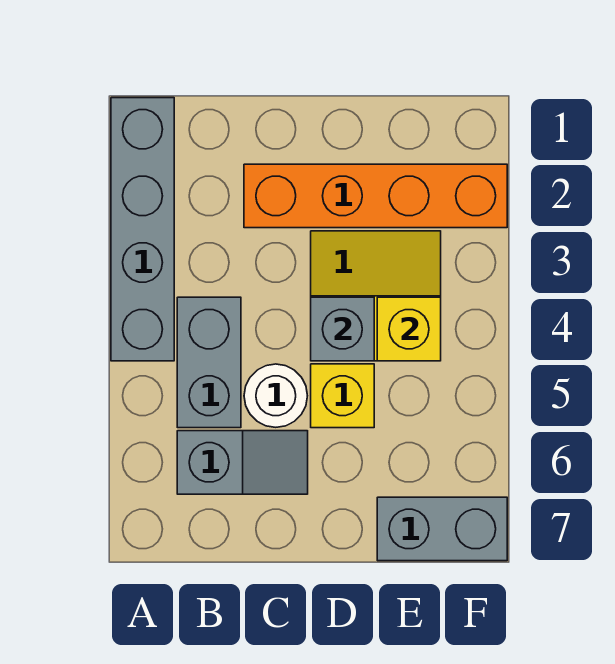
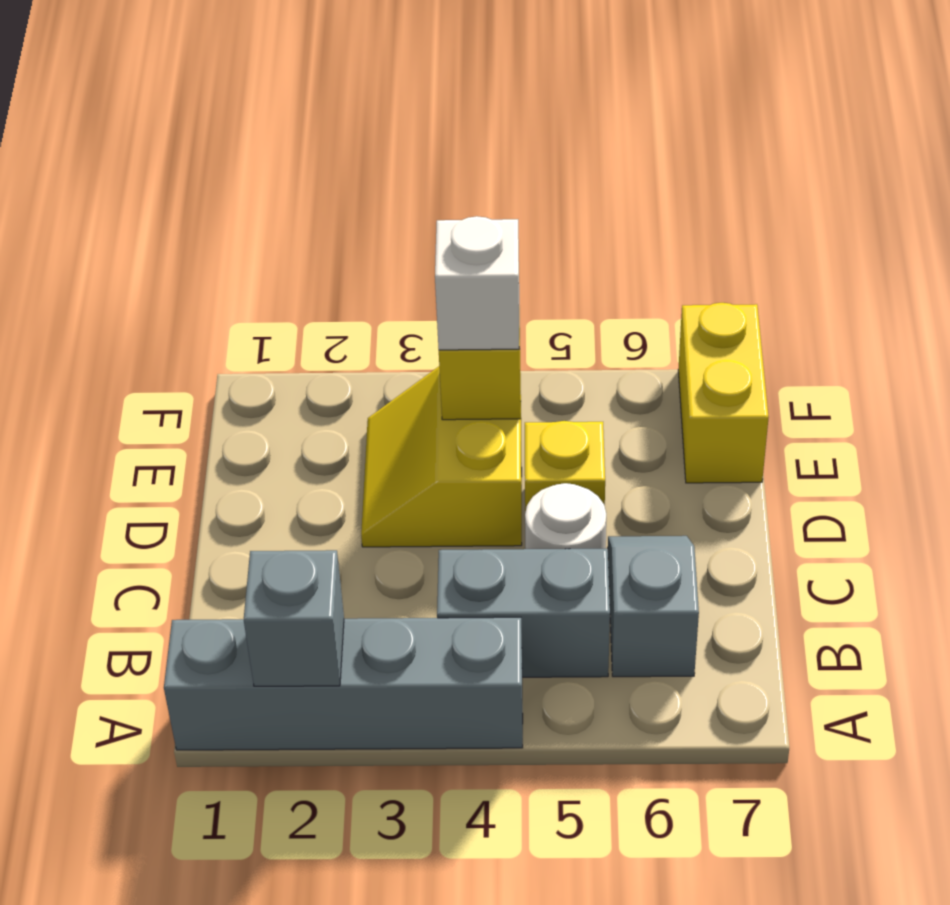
orange 1x4 brick [244,164,507,228] -> none
grey 1x1 brick [311,297,374,361] -> grey 1x1 brick moved to [244,550,344,686]
none -> white 1x1 brick [435,216,519,350]
grey 1x2 brick [377,497,507,561] -> yellow 1x2 brick [678,303,769,483]

